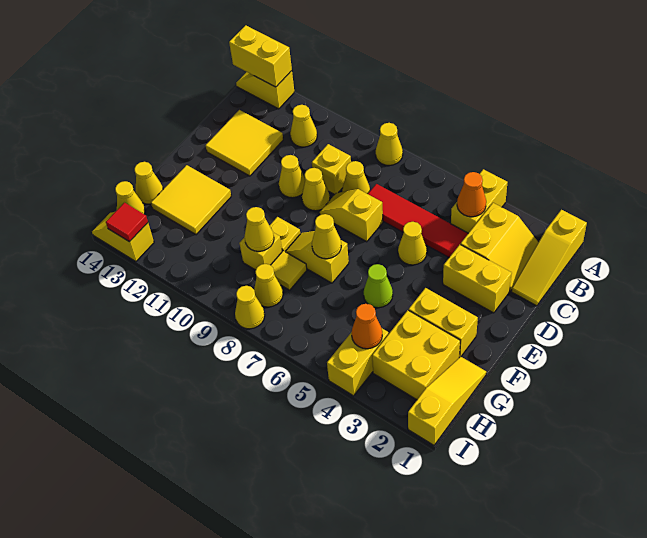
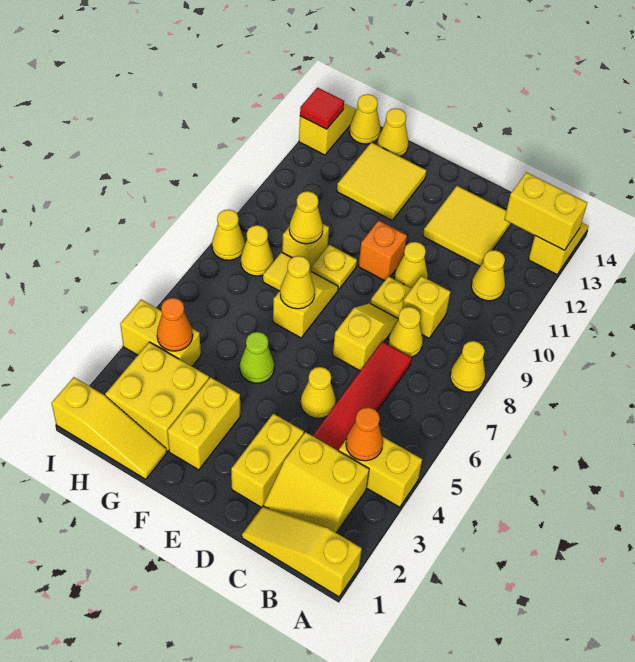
yellow 1x2 brick [229,25,292,87] -> yellow 1x2 brick turned to [504,172,587,250]
yellow 1x1 cone [302,168,330,211] -> yellow 1x1 plate [370,276,412,318]
none -> orange 1x1 brick [359,220,407,281]

